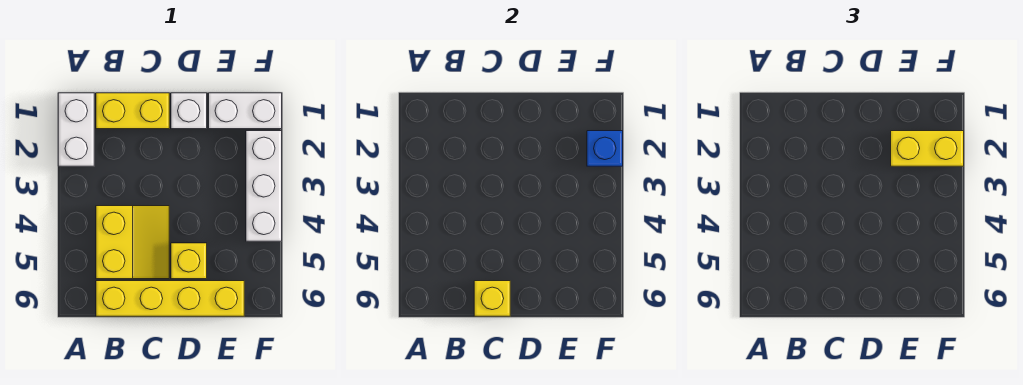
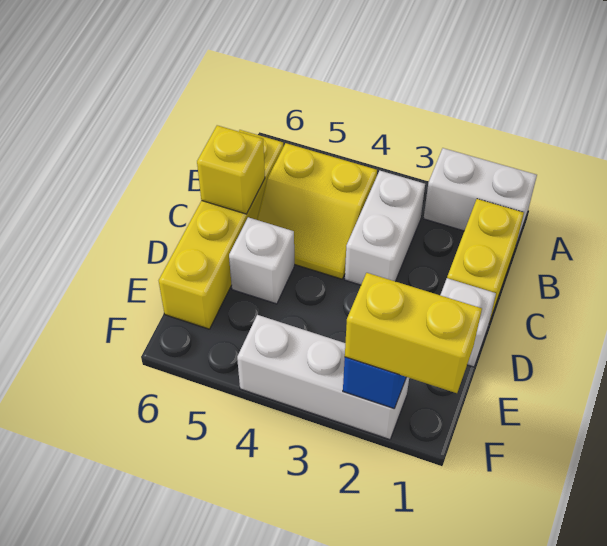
yellow 1x1 brick [171,243,207,279] -> white 1x1 brick [229,217,294,304]
white 1x2 brick [209,93,282,129] -> white 1x2 brick moved to [345,171,425,285]
yellow 1x2 brick [891,131,964,166] -> yellow 1x2 brick turned to [345,273,482,393]

